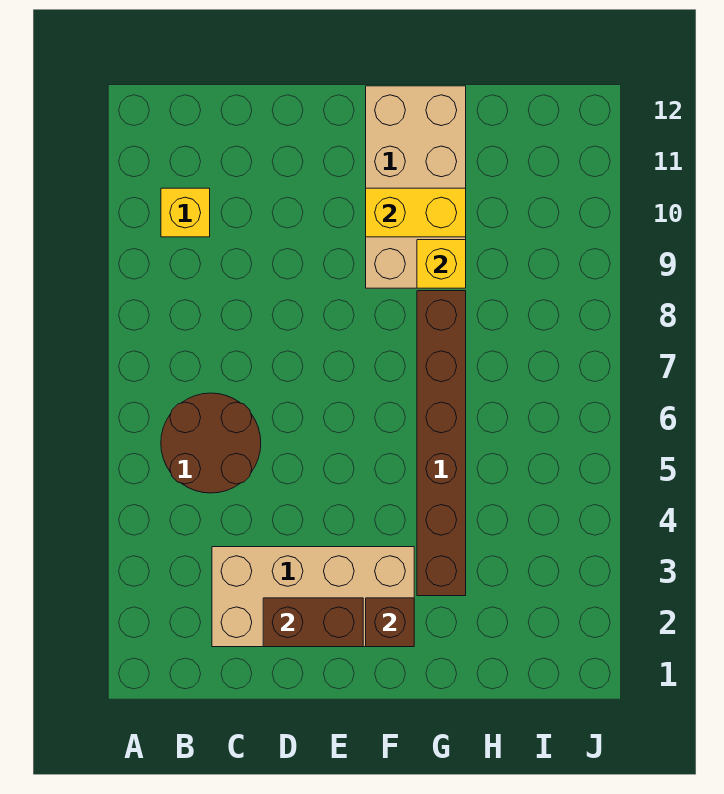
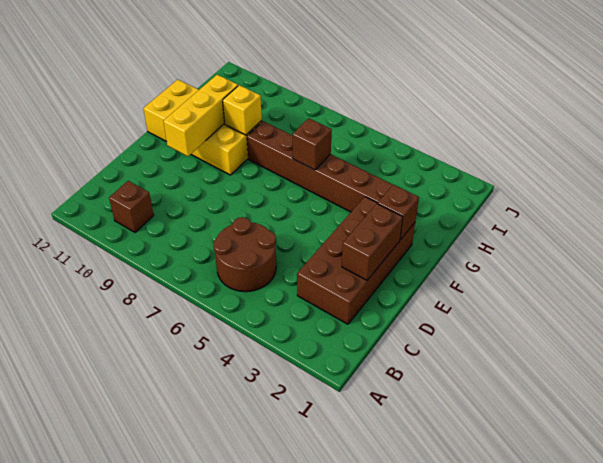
yellow 1x1 brick [161,188,210,237] -> brown 1x1 brick [109,181,154,232]
tan 2x4 brick [212,547,414,647] -> brown 2x4 brick [297,197,415,324]
tan 2x4 brick [366,86,466,288] -> yellow 2x4 brick [143,80,262,175]
yellow 1x2 brick [366,188,466,237] -> yellow 1x3 brick [163,75,238,156]
none -> brown 1x1 brick [293,118,332,170]

